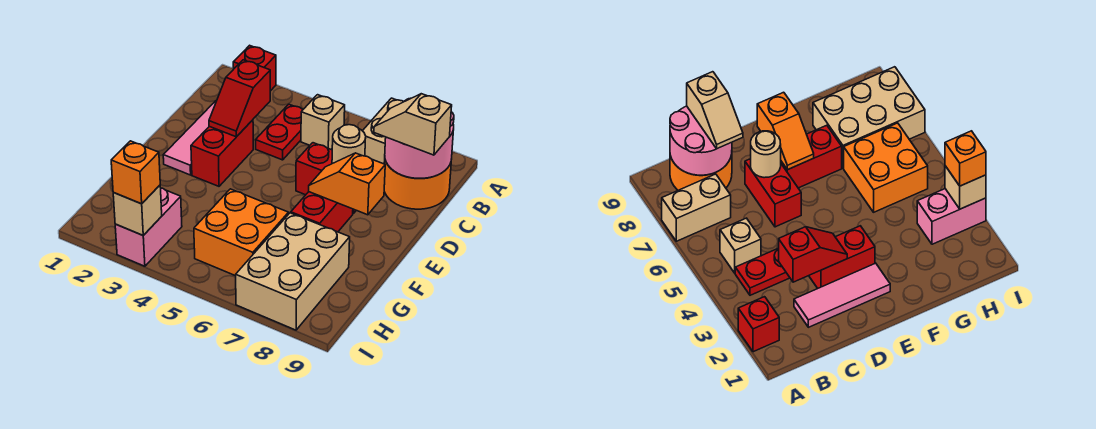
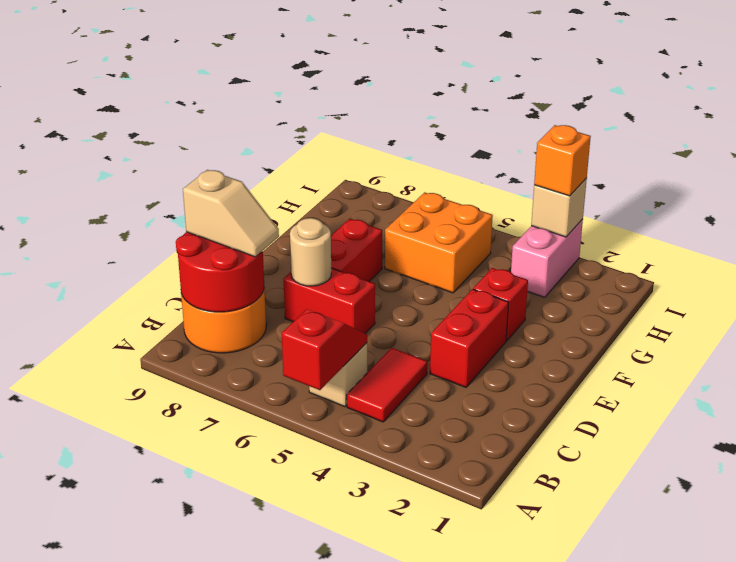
red 1x1 brick [233,45,276,91] -> red 1x1 brick moved to [473,268,528,341]
tan 1x2 brick [363,98,404,164] -> none
red 1x2 plate [256,104,303,160] -> red 1x2 tile [347,348,427,422]
pink 2x2 round brick [385,98,454,178] -> red 2x2 round brick [176,232,264,312]
pink 1x3 tile [163,101,216,175] -> none
red 1x2 slope [209,60,270,137] -> red 1x2 slope moved to [282,309,367,390]
orange 1x2 slope [309,153,385,215] -> none
tan 2x3 brick [236,213,350,330] -> none

